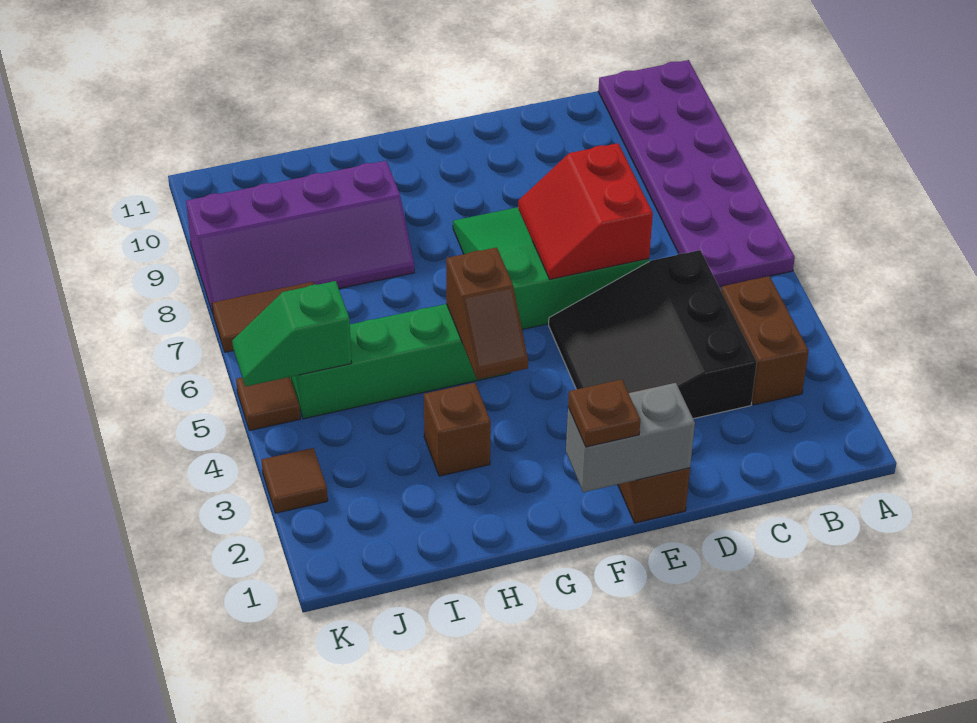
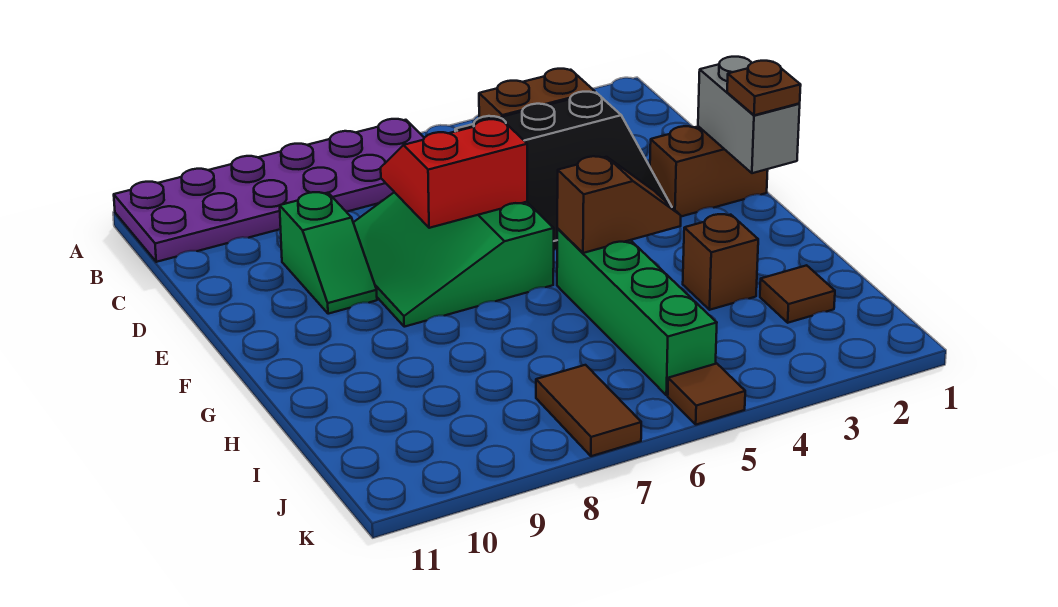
red 2x2 slope [518,143,653,279] -> red 2x2 slope turned to [381,119,527,228]
purple 2x4 slope [186,161,414,313] -> none
green 1x2 slope [232,281,351,387] -> green 1x2 slope moved to [280,192,377,314]
brown 1x1 tile [262,448,328,513] -> brown 1x1 tile moved to [760,265,835,323]

